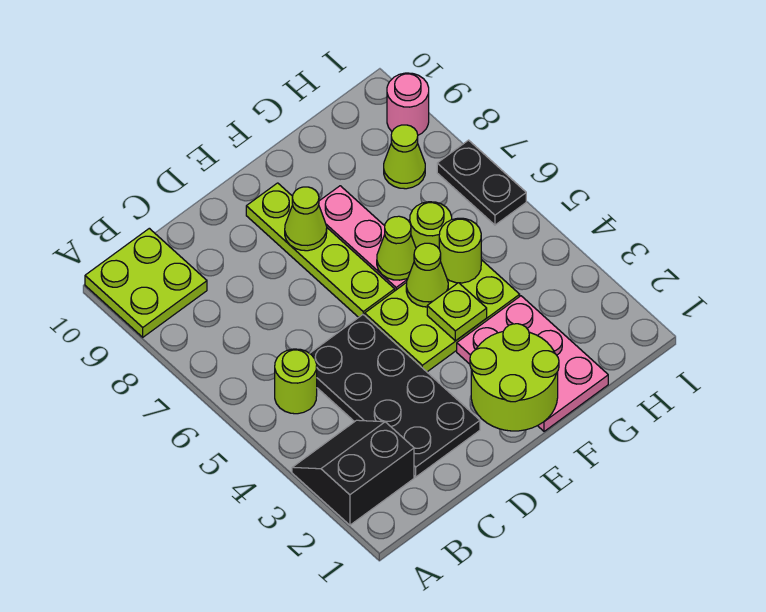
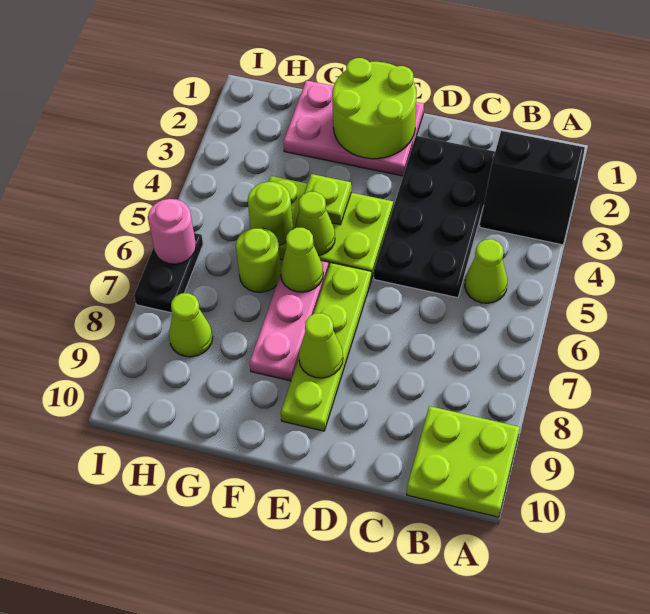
lime 1x1 round brick [275,349,317,414] -> lime 1x1 cone [465,239,508,303]
pink 2x3 plate [457,296,608,431] -> pink 2x3 plate turned to [283,80,424,176]
pink 1x1 round brick [387,73,429,135] -> pink 1x1 round brick moved to [148,199,196,264]

